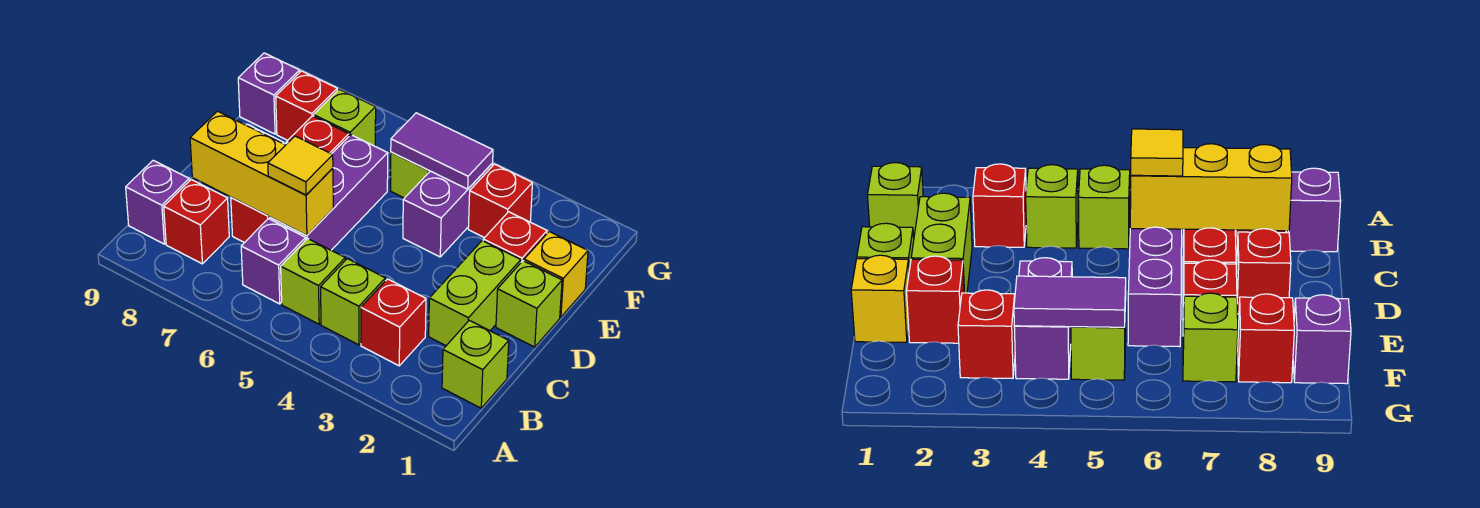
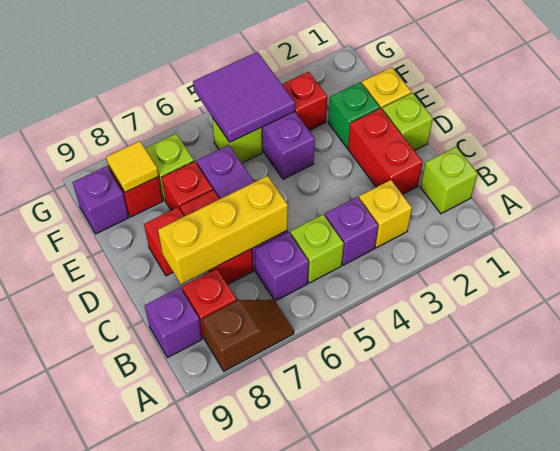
none -> brown 1x2 slope [202,300,294,371]
red 1x1 brick [361,279,426,366] -> yellow 1x1 brick [359,180,412,248]
lime 1x1 brick [321,259,385,345] -> purple 1x1 brick [325,197,378,265]
lime 1x2 brick [429,241,521,346] -> red 1x2 brick [348,108,423,195]
yellow 1x1 tile [268,136,333,195] -> yellow 1x1 tile moved to [106,141,159,192]
red 1x1 brick [483,212,547,262] -> green 1x1 brick [328,82,380,148]
purple 1x2 tile [391,113,493,189] -> purple 2x2 tile [193,52,295,142]

